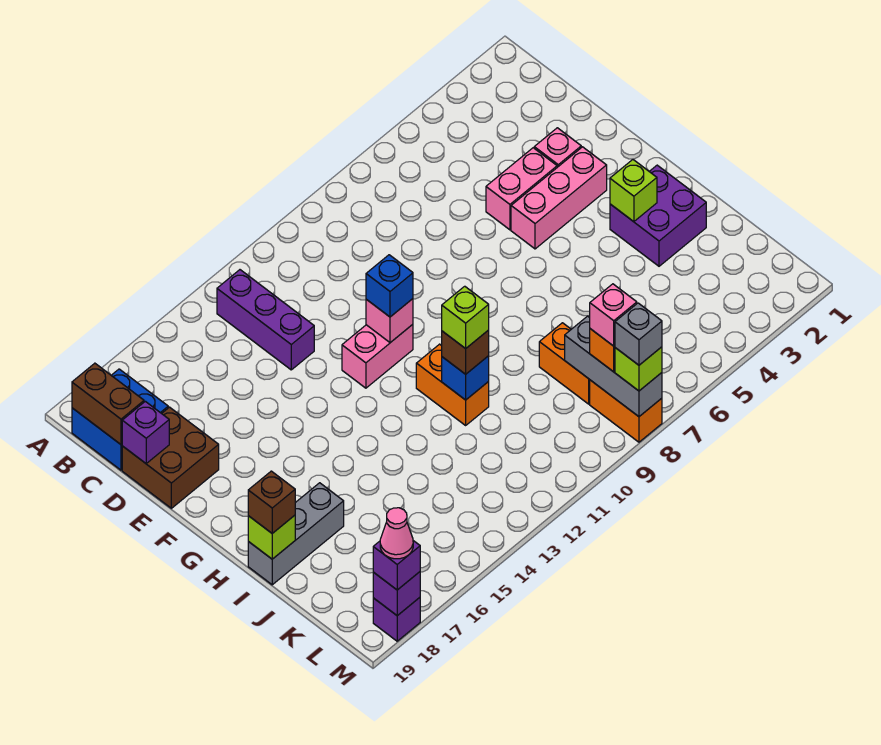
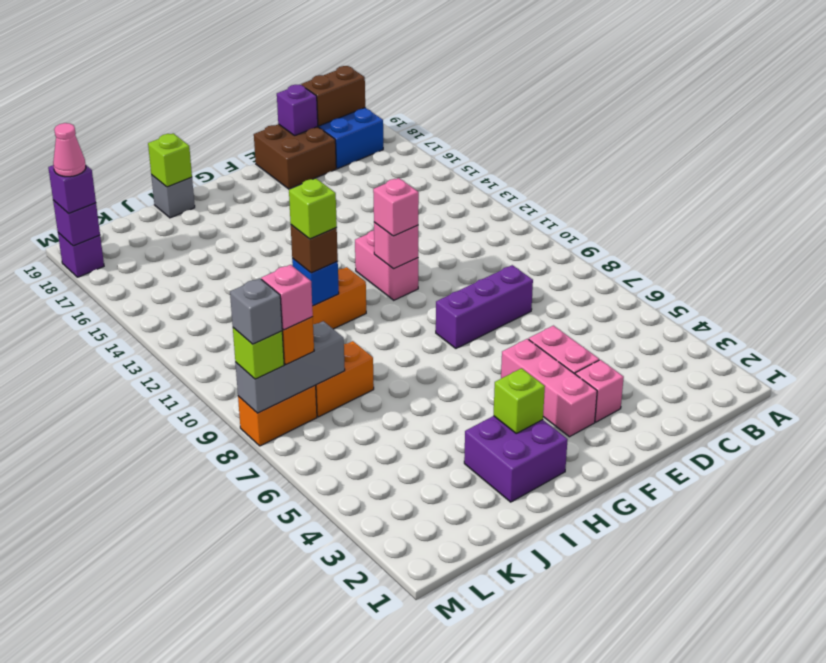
purple 1x3 brick [217,270,314,370] -> purple 1x3 brick moved to [436,265,533,348]
blue 1x1 brick [366,255,413,317] -> pink 1x1 brick [373,178,419,236]
grey 1x3 brick [248,483,344,585] -> grey 1x1 brick [151,175,195,218]
brown 1x1 brick [248,471,295,533] -> none

